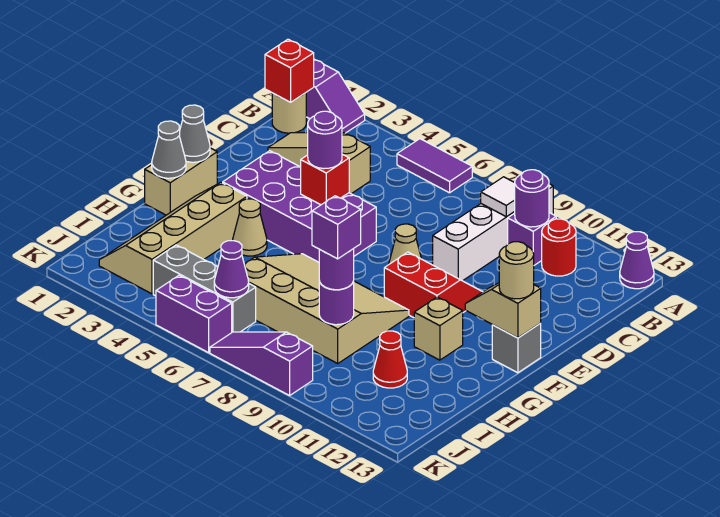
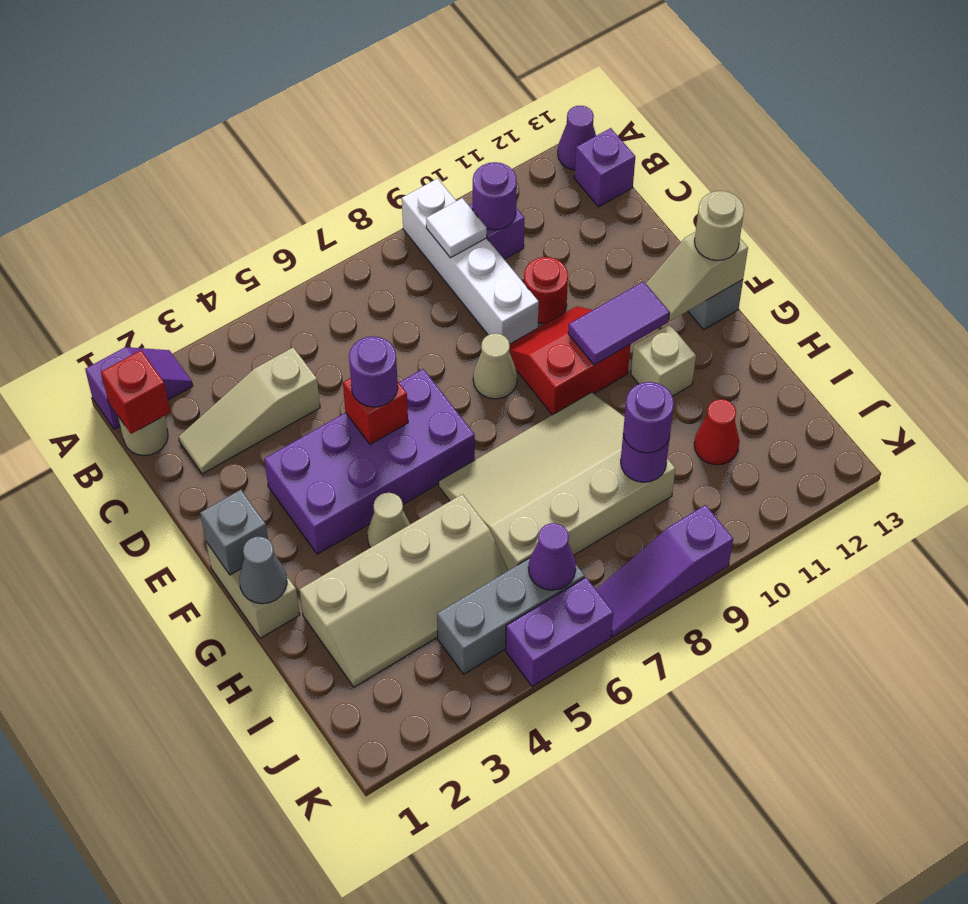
purple 1x2 tile [397,139,472,193] -> purple 1x2 tile moved to [568,282,670,365]
red 1x1 round brick [542,219,576,276] -> red 1x1 round brick moved to [524,257,568,323]
grey 1x1 cone [179,105,210,162] -> grey 1x1 brick [200,490,268,575]
tan 2x4 slope [99,182,247,294] -> tan 2x4 slope turned to [299,494,508,687]
purple 1x1 brick [312,196,361,259] -> purple 1x1 brick moved to [574,128,635,207]

